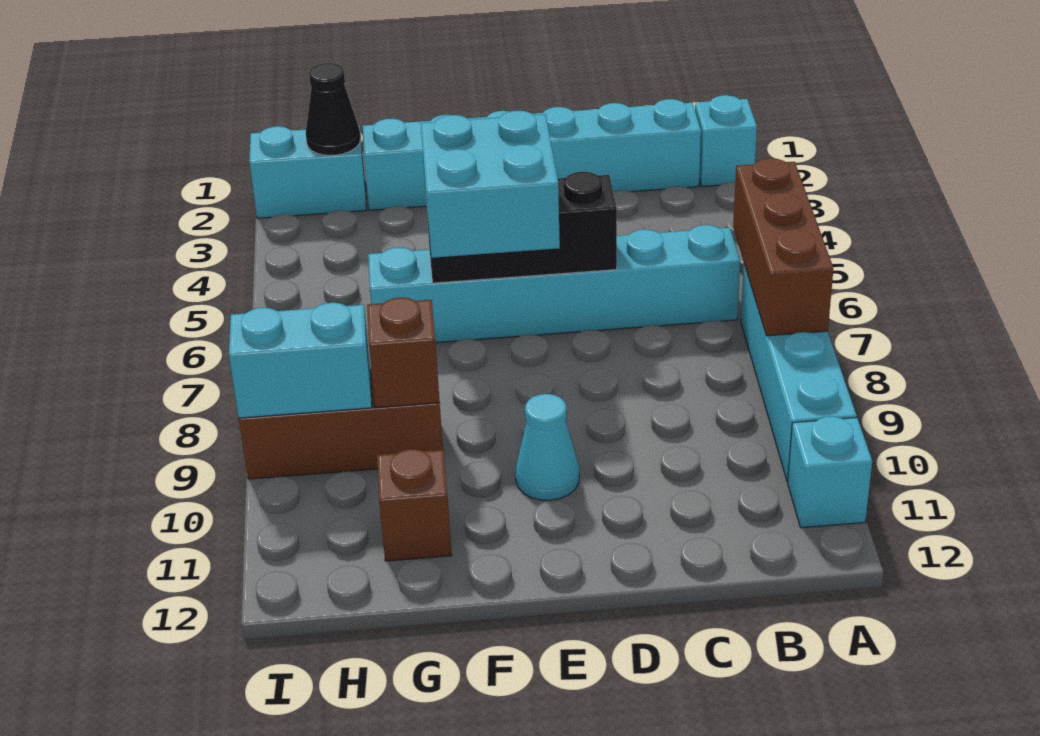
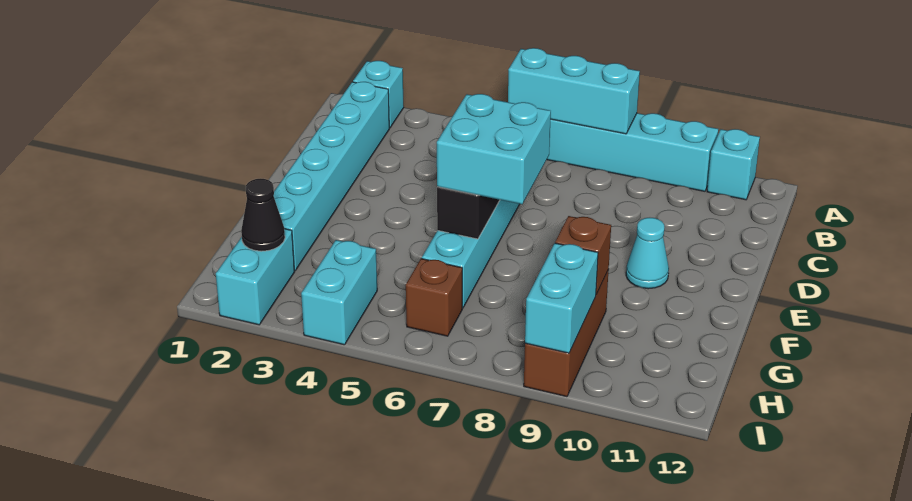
brown 1x3 brick [733,158,833,336] -> cyan 1x3 brick [508,48,640,134]
brown 1x1 brick [377,449,452,561] -> brown 1x1 brick moved to [406,259,462,336]
none -> cyan 1x2 brick [301,240,377,345]

